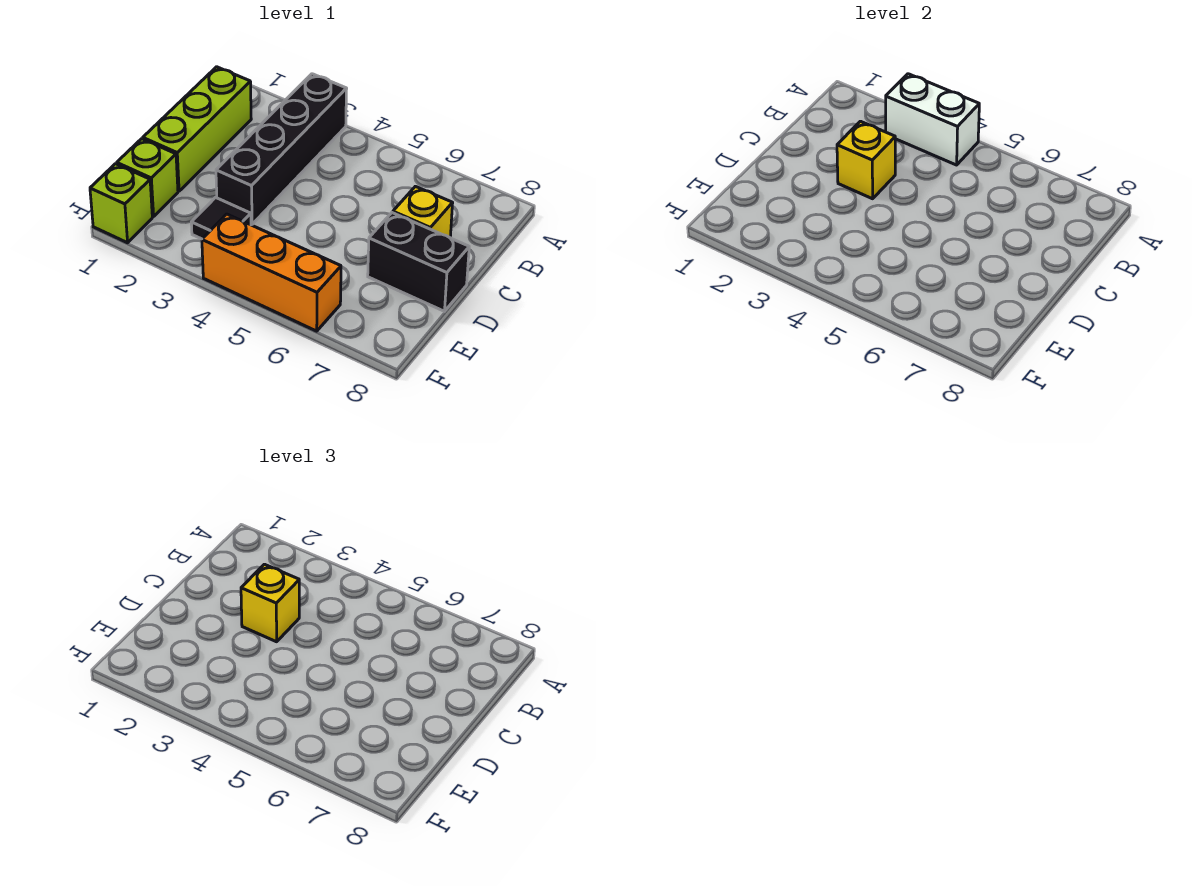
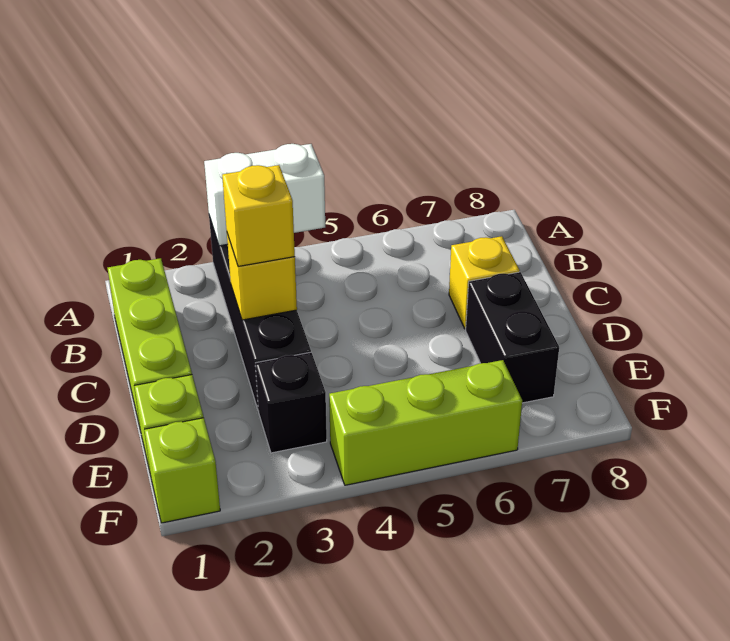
black 1x2 brick [368,213,469,311] -> black 1x2 brick turned to [466,272,559,403]
black 1x1 tile [191,197,251,239] -> black 1x1 brick [255,352,327,453]
orange 1x3 brick [202,214,341,331] -> lime 1x3 brick [329,360,522,485]

